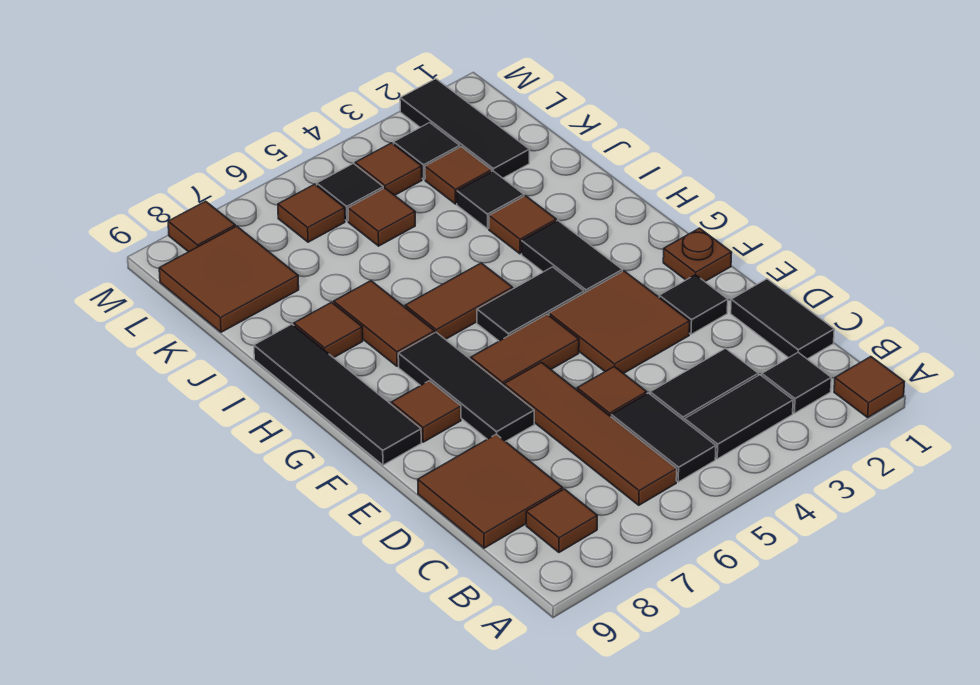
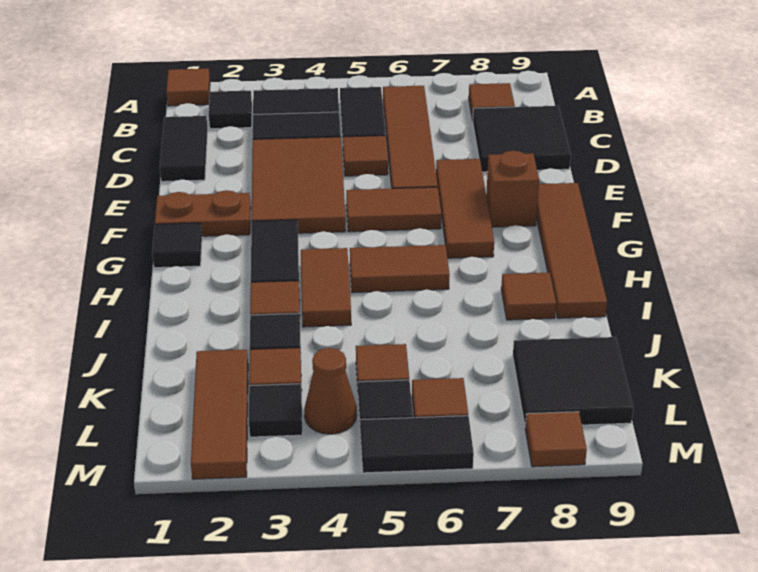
brown 2x2 tile [418,434,563,548] -> black 2x2 tile [473,106,571,172]
black 1x1 tile [659,275,728,334] -> black 1x1 tile moved to [152,223,202,268]
brown 2x2 tile [549,271,690,374] -> brown 2x3 tile [252,137,346,233]
black 1x3 tile [398,332,534,442] -> brown 1x3 tile [436,159,494,258]
brown 1x1 plate [663,228,732,281] -> brown 1x2 plate [155,190,251,236]
brown 1x1 tile [391,381,461,442] -> brown 1x1 brick [486,151,539,227]
black 1x4 tile [254,324,421,465] -> brown 1x4 tile [536,183,607,318]
black 1x2 tile [477,267,584,341] -> black 1x2 tile moved to [360,416,474,473]
brown 1x2 tile [334,281,434,366] -> brown 1x2 tile moved to [301,248,351,327]
black 1x3 tile [400,79,529,178] -> brown 1x3 tile [191,350,248,479]
brown 2x2 tile [159,226,299,332] -> black 2x2 tile [513,337,633,426]
brown 1x1 tile [355,143,422,195] -> brown 1x1 cone [304,348,357,434]

